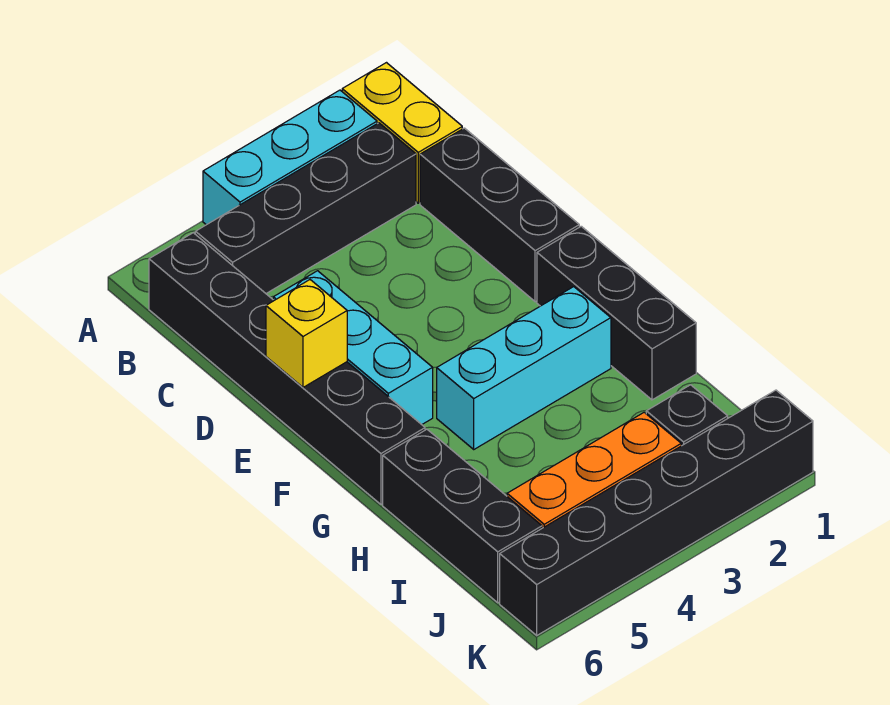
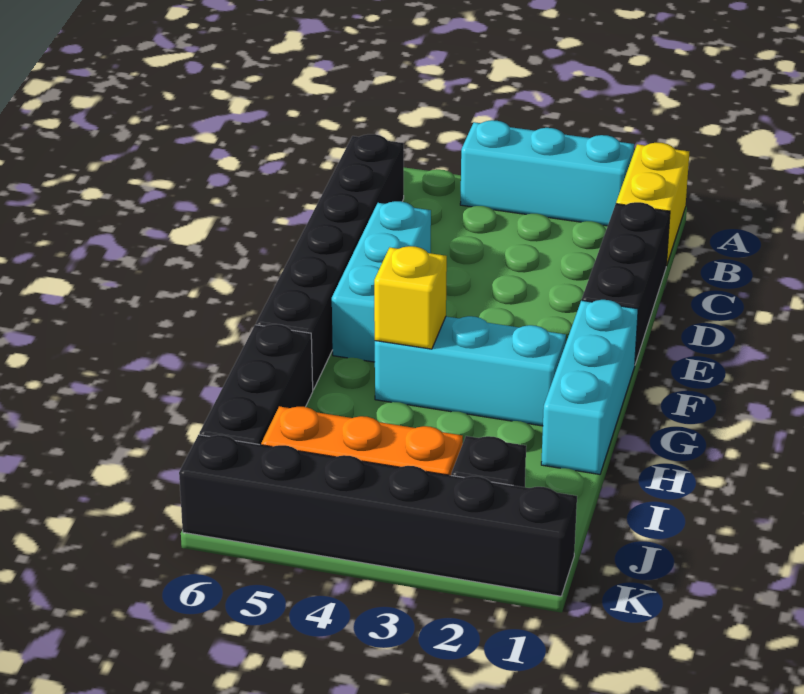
black 1x4 brick [195,123,416,293] -> none
yellow 1x1 brick [266,280,347,387] -> yellow 1x1 brick moved to [374,246,447,349]
black 1x3 brick [537,226,696,400] -> cyan 1x3 brick [541,300,638,474]

